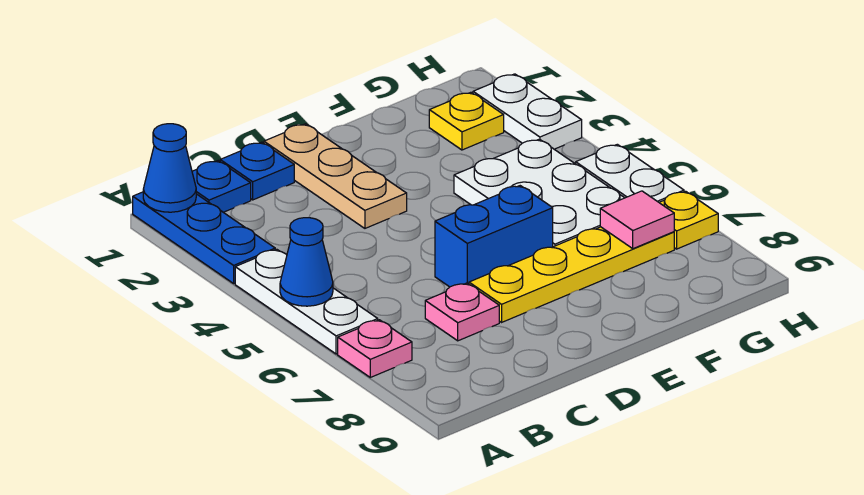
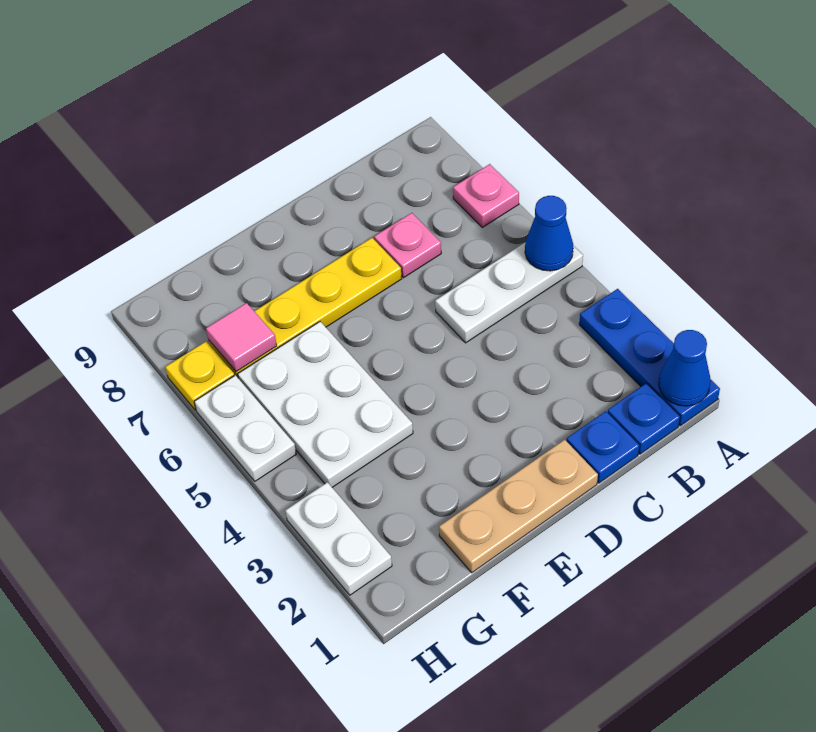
white 1x3 plate [235,249,378,354] -> white 1x3 plate turned to [435,242,583,343]
tan 1x3 plate [264,124,407,228] -> tan 1x3 plate turned to [439,440,598,573]
blue 1x2 brick [435,186,553,287] -> none
yellow 1x1 plate [429,92,504,150] -> none

